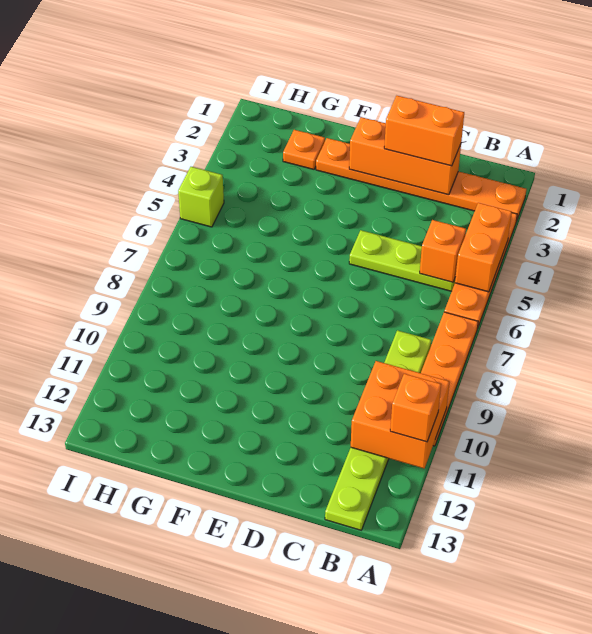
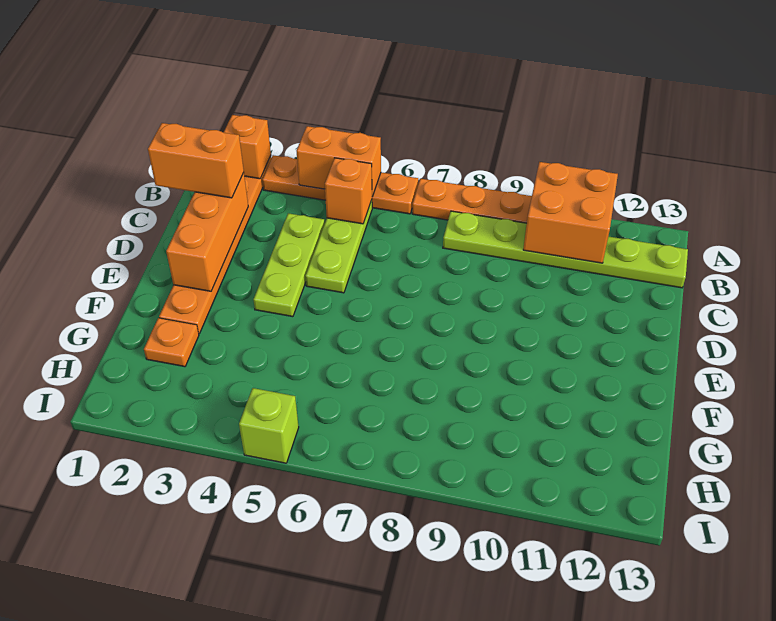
orange 1x1 brick [390,374,441,442] -> orange 1x1 brick moved to [224,115,271,179]
orange 1x2 brick [384,96,464,166] -> orange 1x2 brick turned to [148,123,244,198]
none -> lime 1x3 plate [253,213,325,317]

